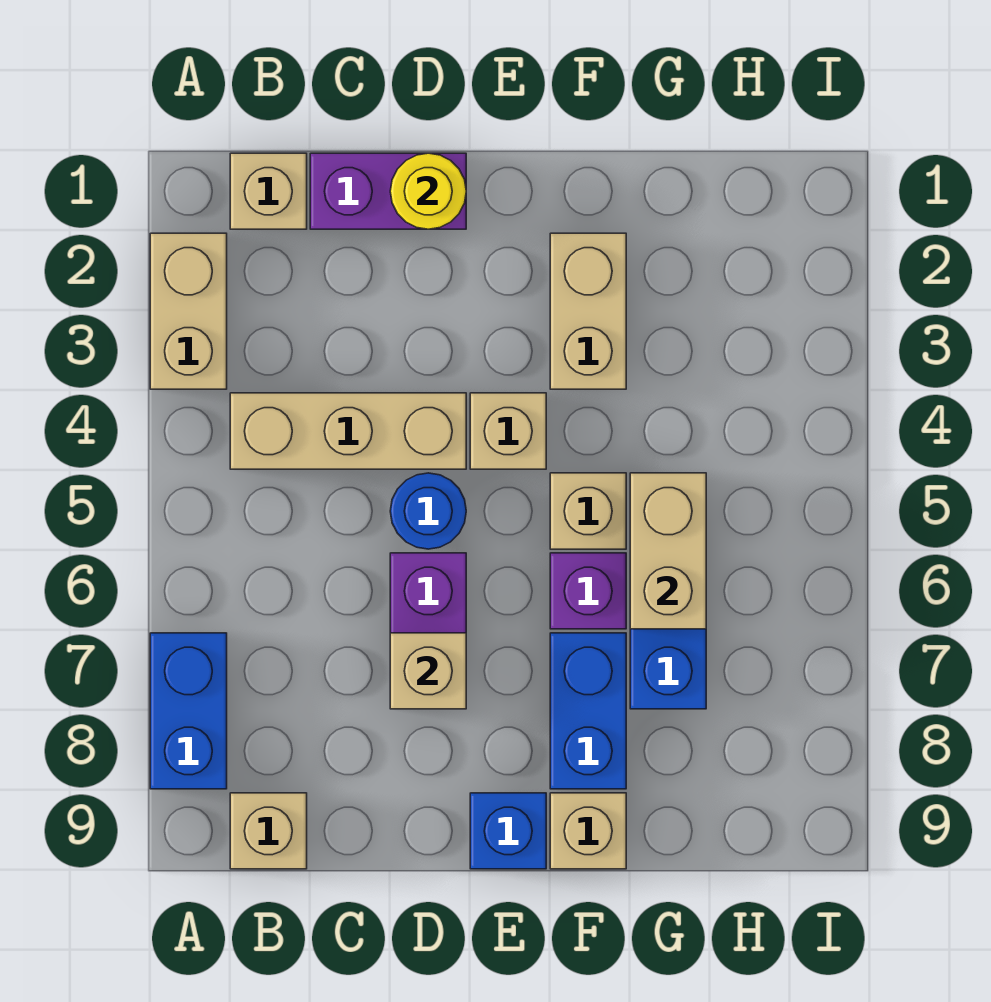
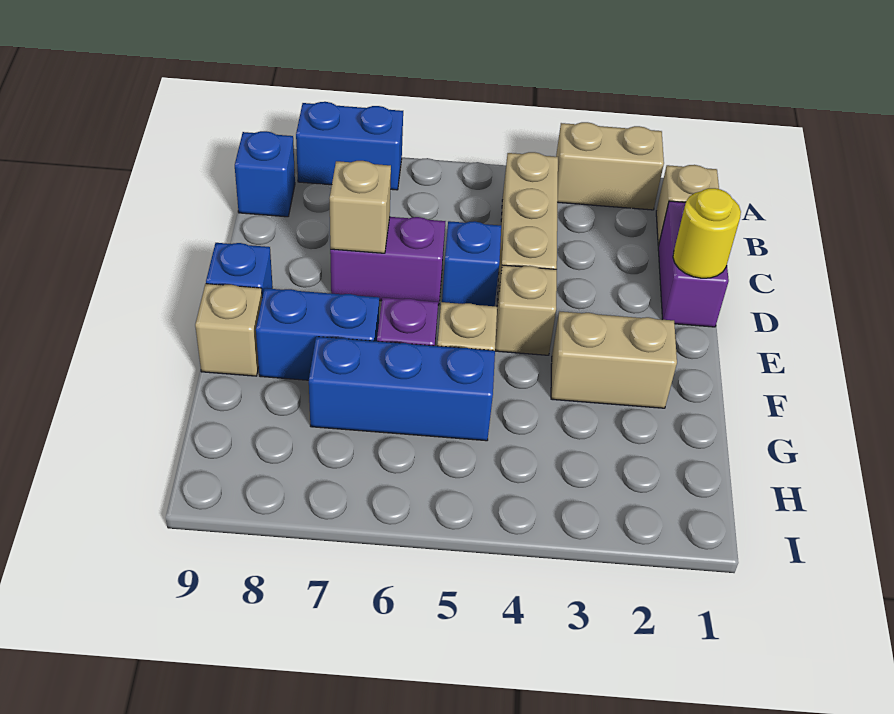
tan 1x1 brick [230,793,307,869] -> blue 1x1 brick [235,131,295,217]
blue 1x1 round brick [390,473,466,549] -> blue 1x1 brick [442,221,501,306]
tan 1x2 brick [630,473,706,629] -> none

